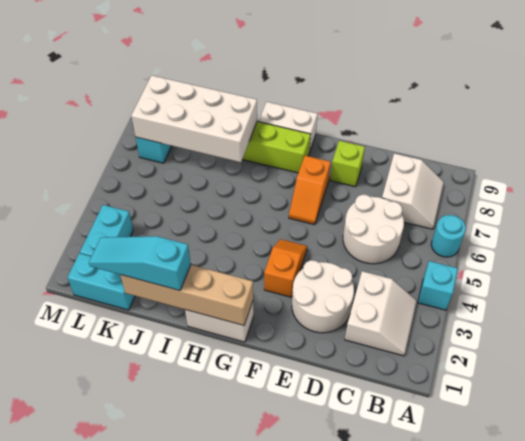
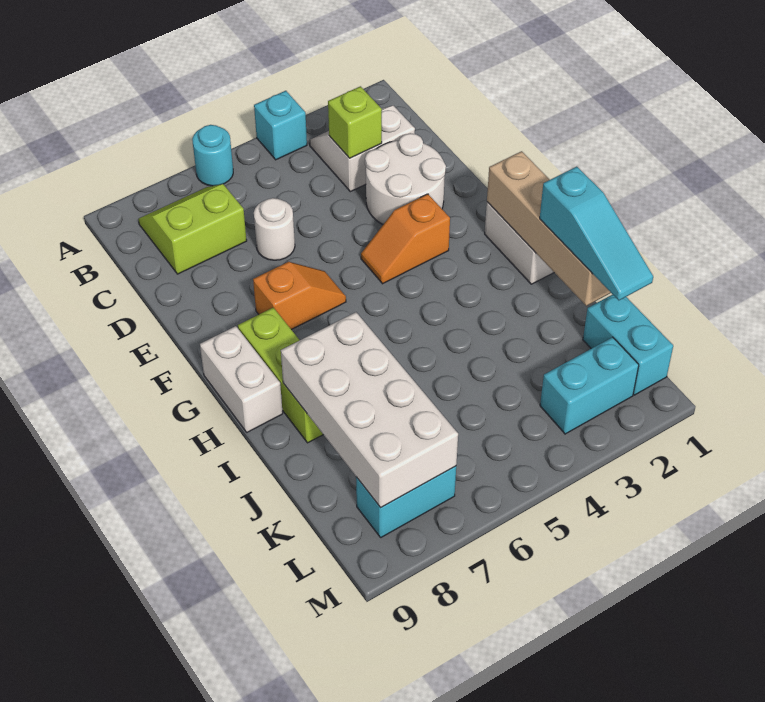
white 2x2 slope [382,153,444,229] -> lime 2x2 slope [138,184,247,274]
white 2x2 round brick [343,195,404,264] -> white 1x1 round brick [254,198,295,260]
lime 1x1 brick [330,141,365,187] -> lime 1x1 brick moved to [328,86,382,158]

